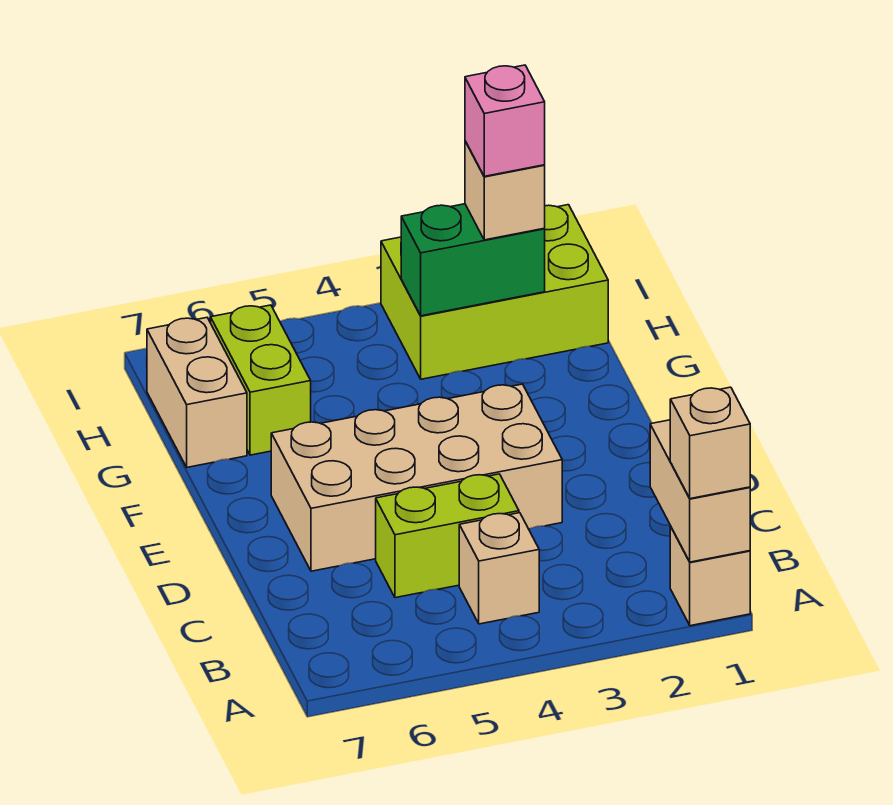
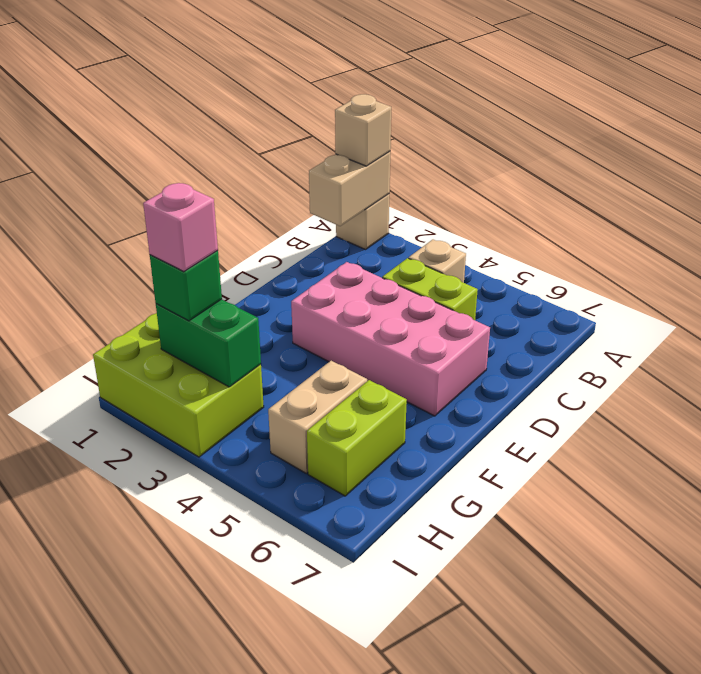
tan 2x4 brick [271,384,562,571] -> pink 2x4 brick [291,262,490,416]
tan 1x2 brick [147,318,247,467] -> tan 1x2 brick moved to [268,361,367,473]
tan 1x1 brick [465,141,545,240] -> green 1x1 brick [150,251,222,321]

